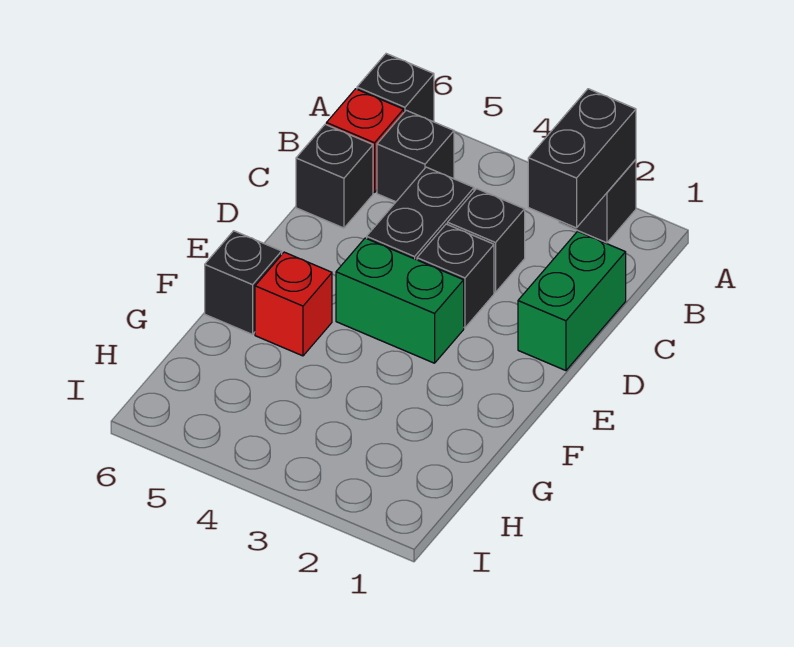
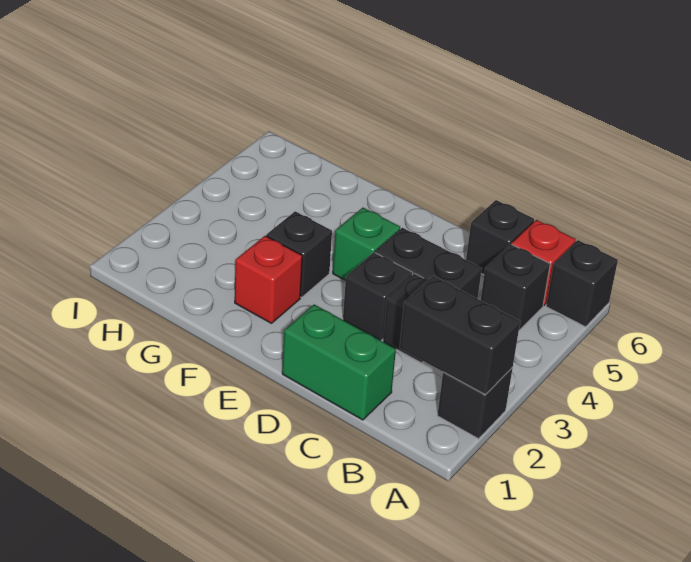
green 1x2 brick [336,238,464,363] -> green 1x1 brick [333,208,400,281]
red 1x1 brick [255,252,332,356] -> red 1x1 brick moved to [235,236,302,323]
black 1x1 brick [205,231,282,334] -> black 1x1 brick moved to [266,211,332,297]

